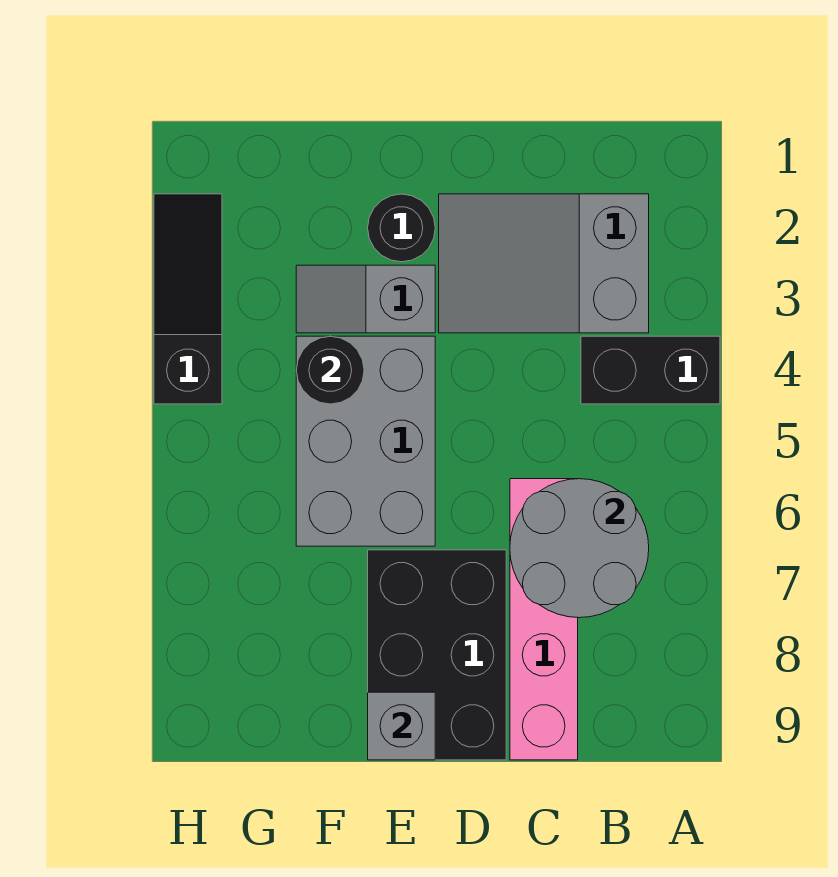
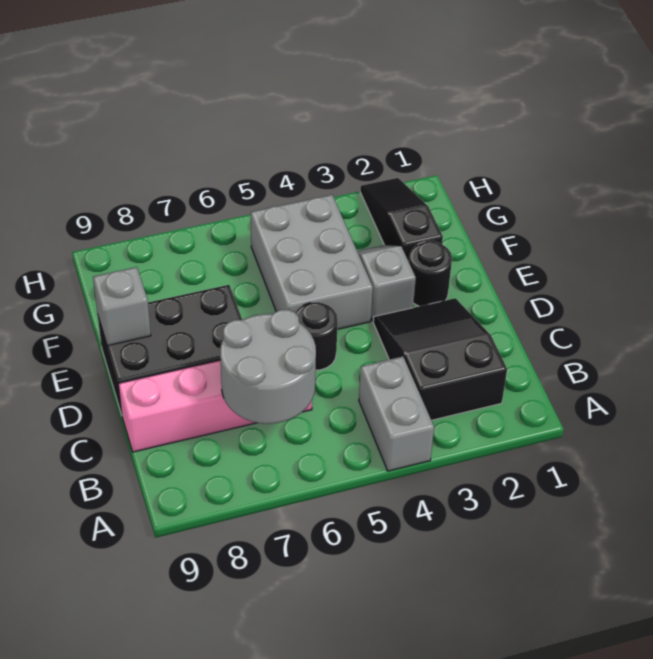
black 1x2 brick [581,336,720,404] -> grey 1x2 brick [359,357,434,471]
grey 2x3 slope [439,194,649,333] -> black 2x3 slope [373,298,507,420]
grey 2x3 brick [296,336,435,546] -> grey 2x3 brick turned to [251,195,373,329]
black 1x1 round brick [296,336,364,404] -> black 1x1 round brick moved to [295,302,338,370]
black 1x3 slope [154,194,222,404] -> black 1x3 slope turned to [360,178,443,262]

